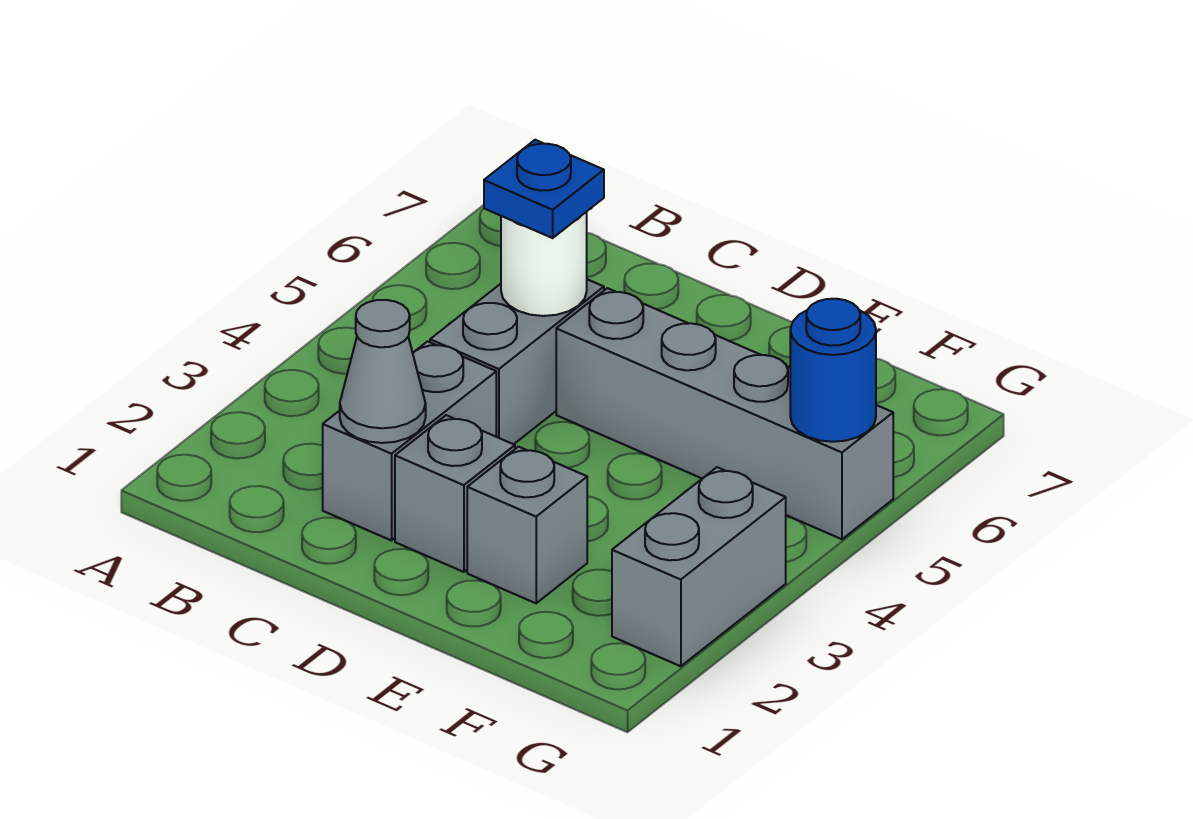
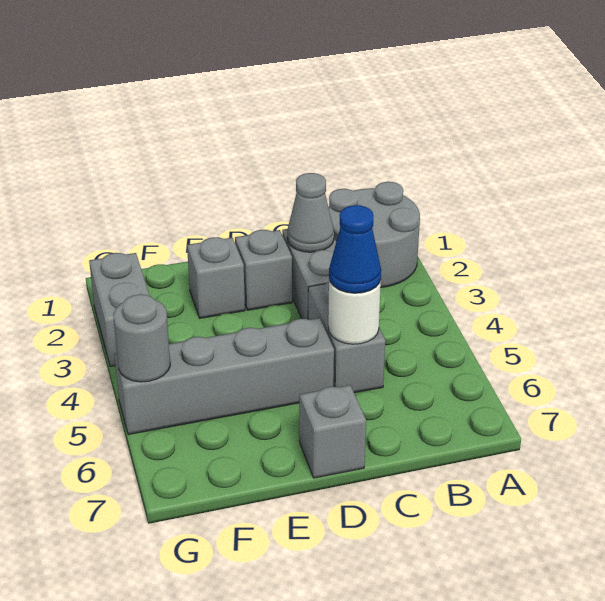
none -> grey 2x2 round brick [329,182,420,288]
blue 1x1 plate [484,140,604,238] -> blue 1x1 cone [329,205,381,293]
none -> grey 1x1 brick [299,385,366,478]
blue 1x1 round brick [790,299,876,442] -> grey 1x1 round brick [113,294,170,382]

